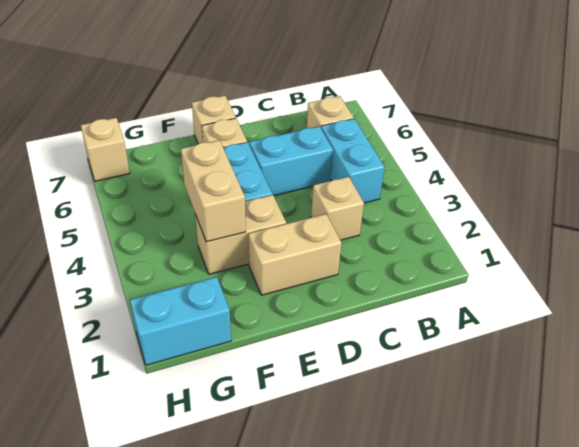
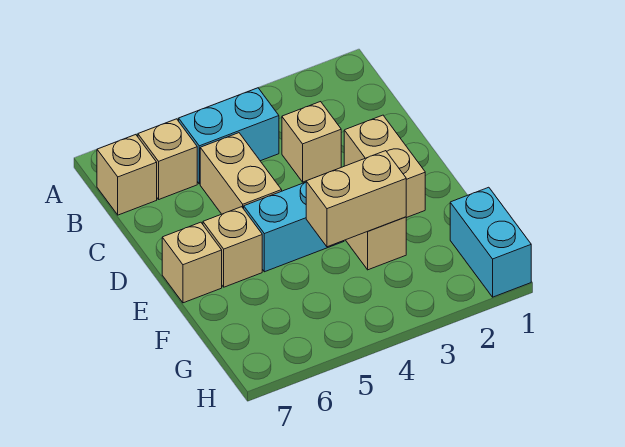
cyan 1x2 brick [250,126,333,196] -> tan 1x2 brick [200,133,282,214]
tan 1x1 brick [81,118,130,181] -> tan 1x1 brick moved to [97,134,157,215]

